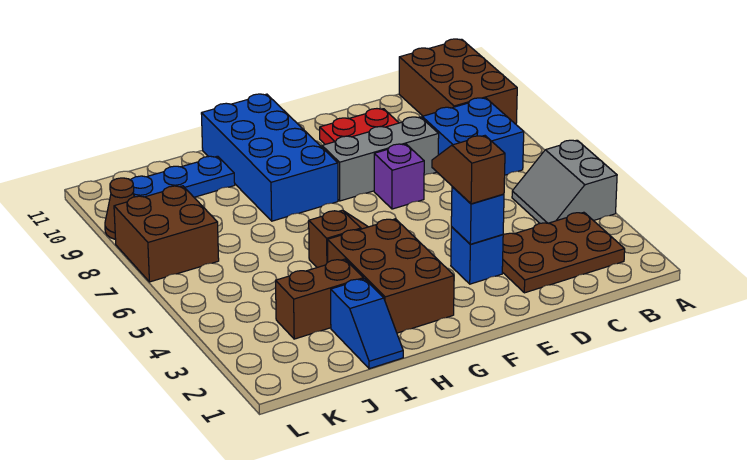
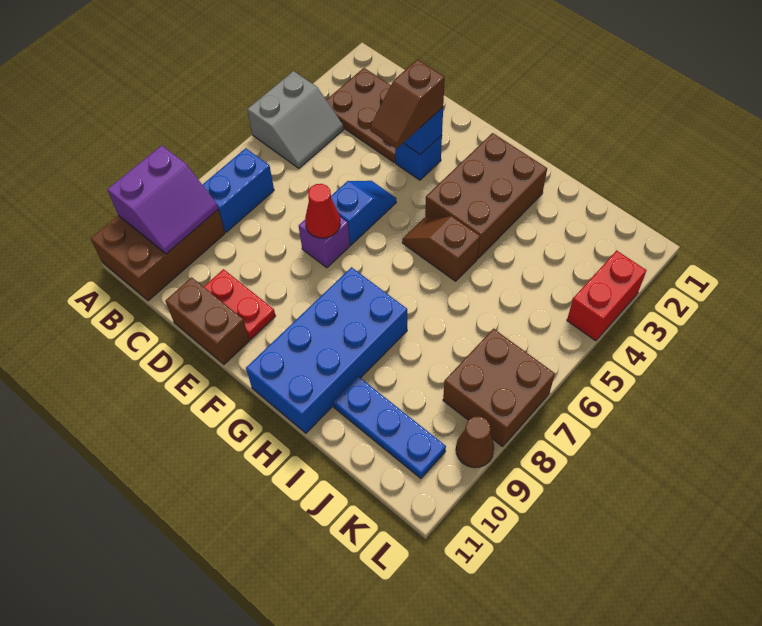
none -> purple 2x2 slope [107,145,218,254]
blue 2x2 brick [422,98,524,175] -> blue 1x2 brick [203,148,274,232]
grey 1x3 brick [322,117,439,201] -> none
none -> red 1x1 cone [305,184,340,238]
blue 1x2 slope [331,279,403,369] -> blue 1x2 slope moved to [331,181,396,245]
brown 1x2 brick [276,259,364,339] -> brown 1x2 brick moved to [165,277,249,364]
none -> red 1x2 brick [567,251,646,341]

